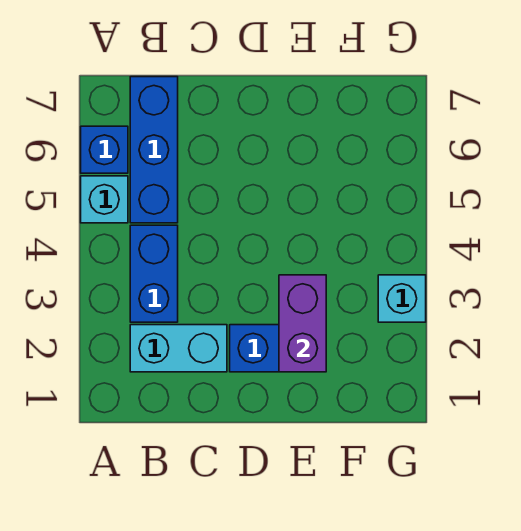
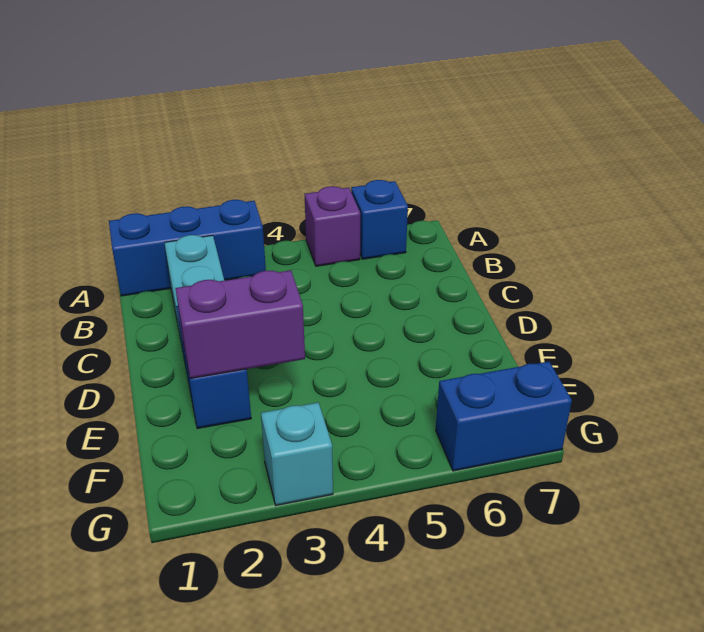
cyan 1x1 brick [81,176,128,223] -> purple 1x1 brick [305,186,360,266]
blue 1x2 brick [130,225,178,322] -> blue 1x2 brick moved to [436,362,572,471]
blue 1x3 brick [130,77,178,223] -> blue 1x3 brick moved to [109,200,266,296]

